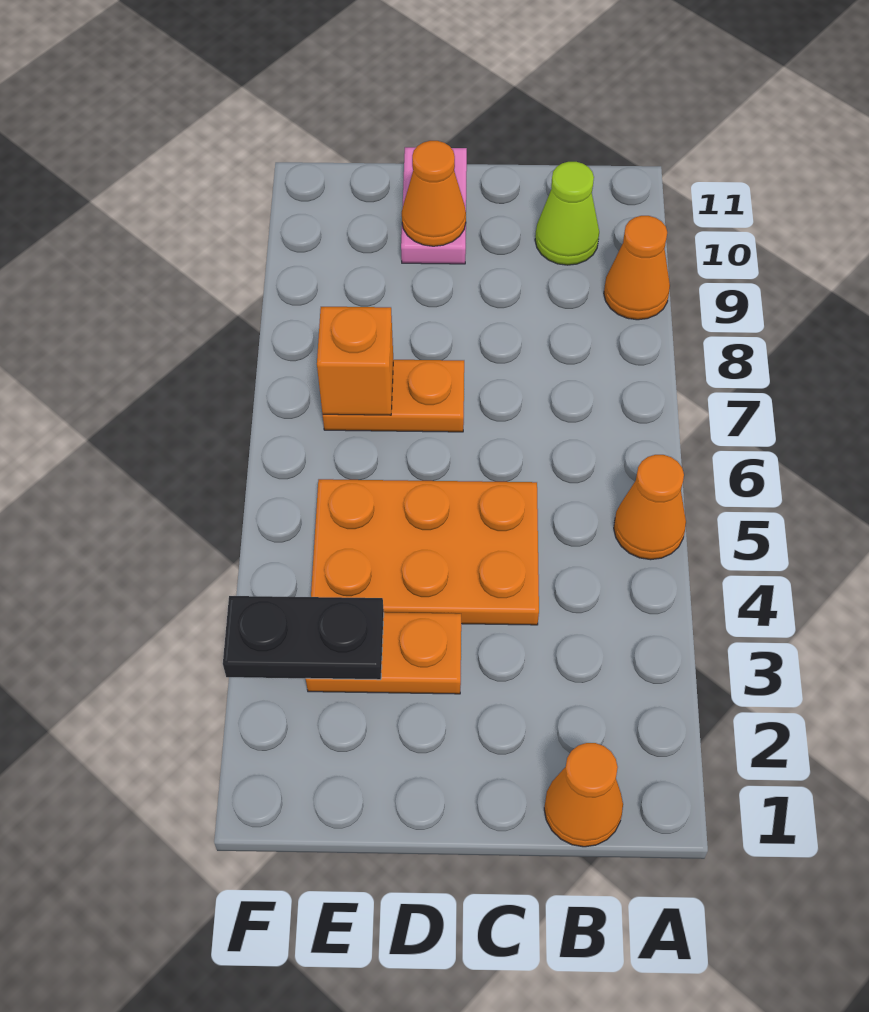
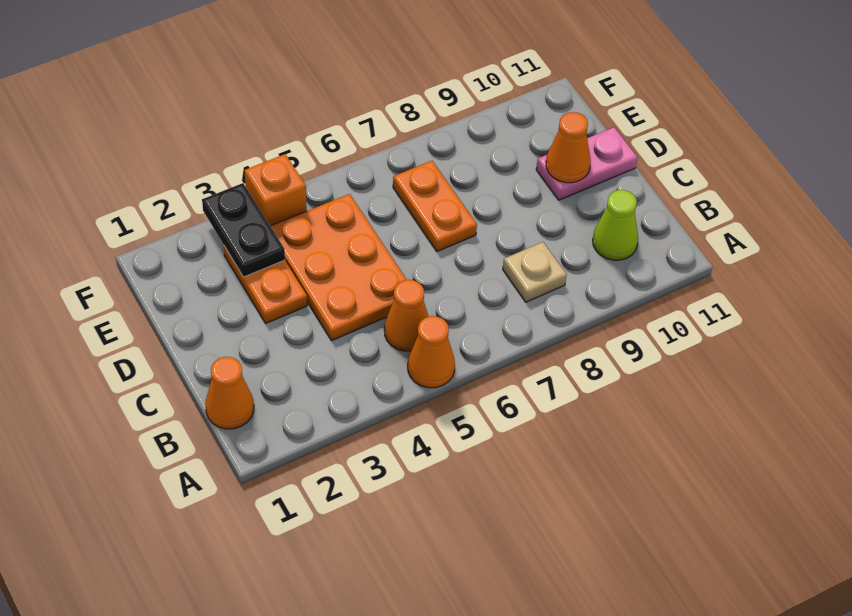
orange 1x1 cone [604,216,670,320] -> orange 1x1 cone moved to [384,280,429,351]
none -> tan 1x1 plate [503,242,567,302]
orange 1x1 brick [317,307,393,415] -> orange 1x1 brick moved to [244,154,307,226]

